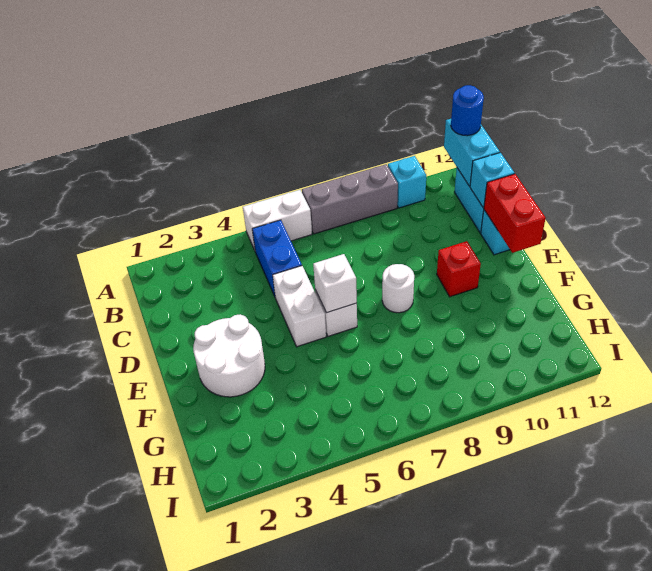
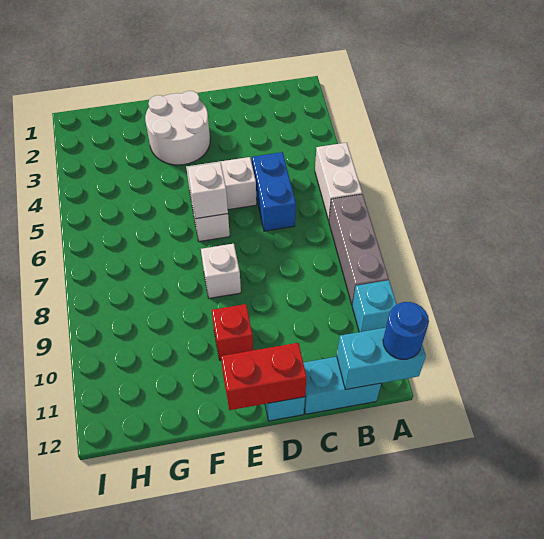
blue 1x2 brick [252,220,302,296] -> blue 1x2 brick turned to [252,152,296,231]
cyan 1x1 brick [470,153,514,208] -> none
white 1x1 round brick [382,264,414,313] -> white 1x1 brick [201,244,241,298]

